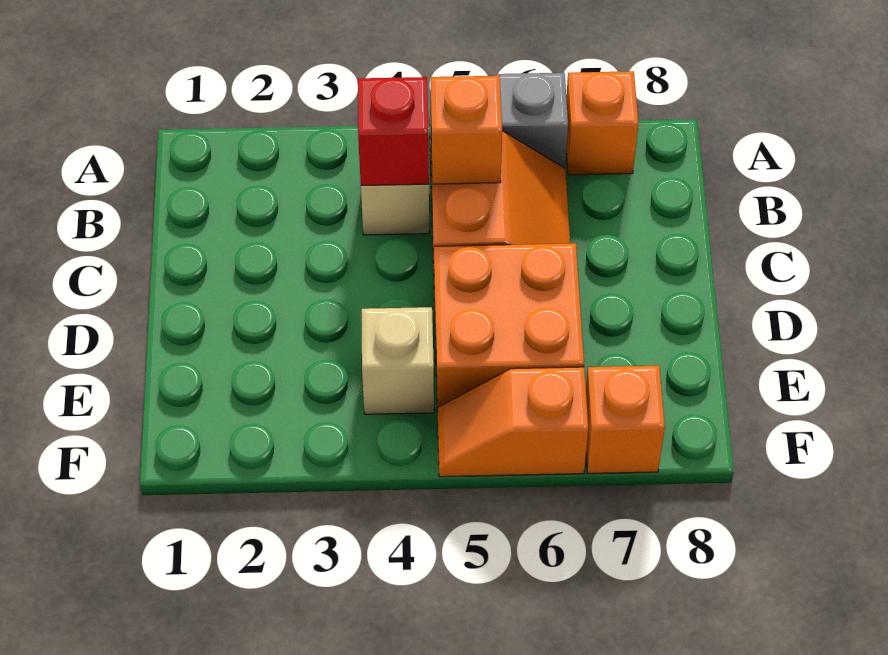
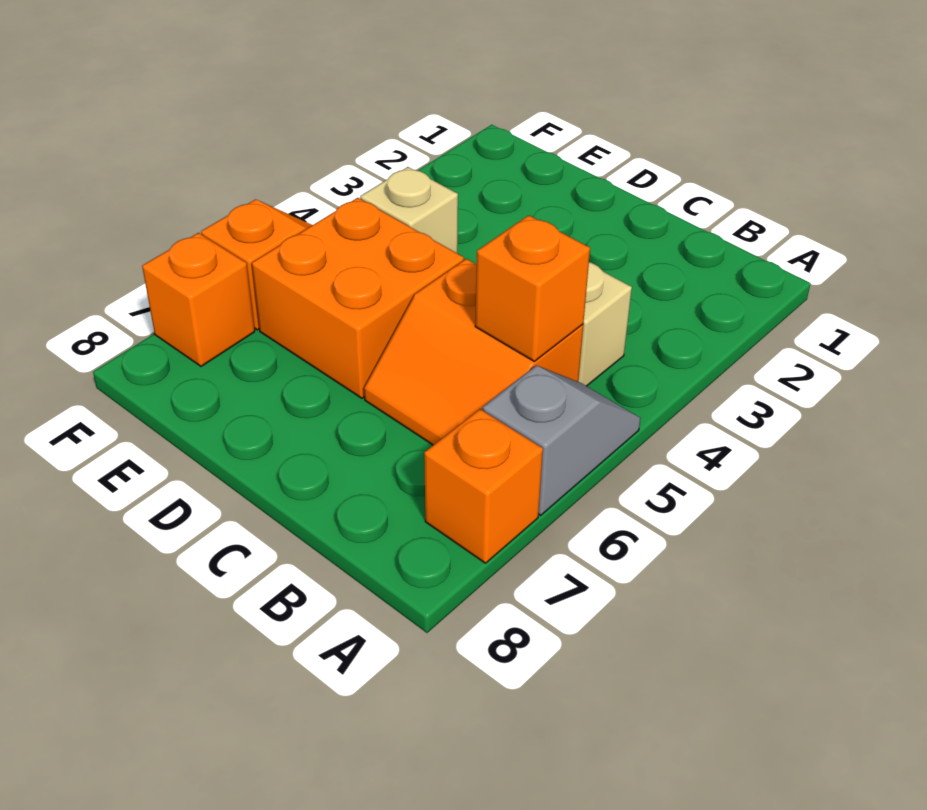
red 1x1 brick [358,77,429,185] -> none

